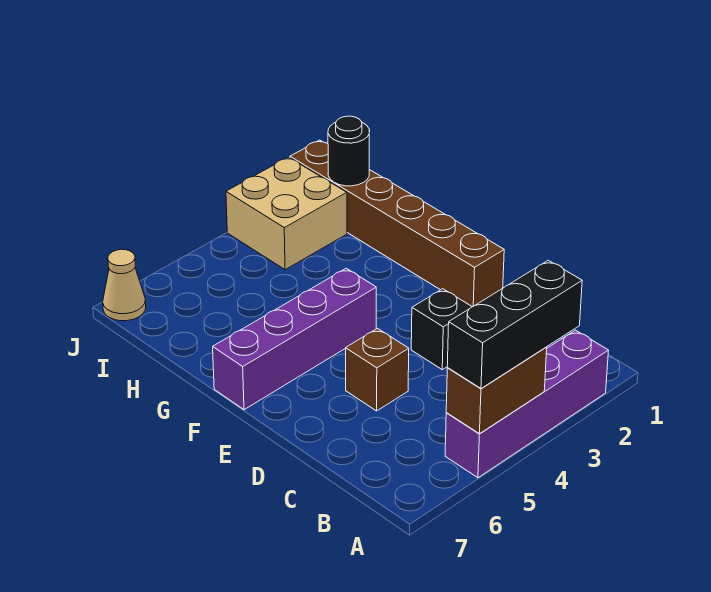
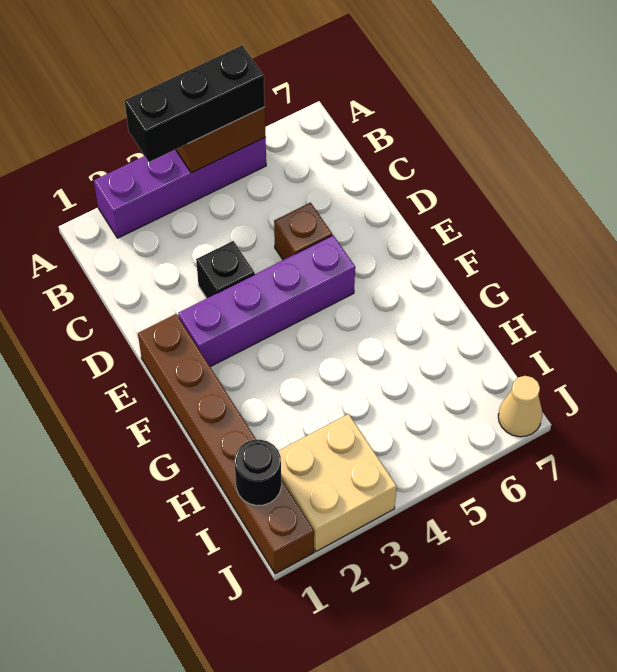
purple 1x4 brick [213,268,376,410] -> purple 1x4 brick moved to [178,235,355,367]

